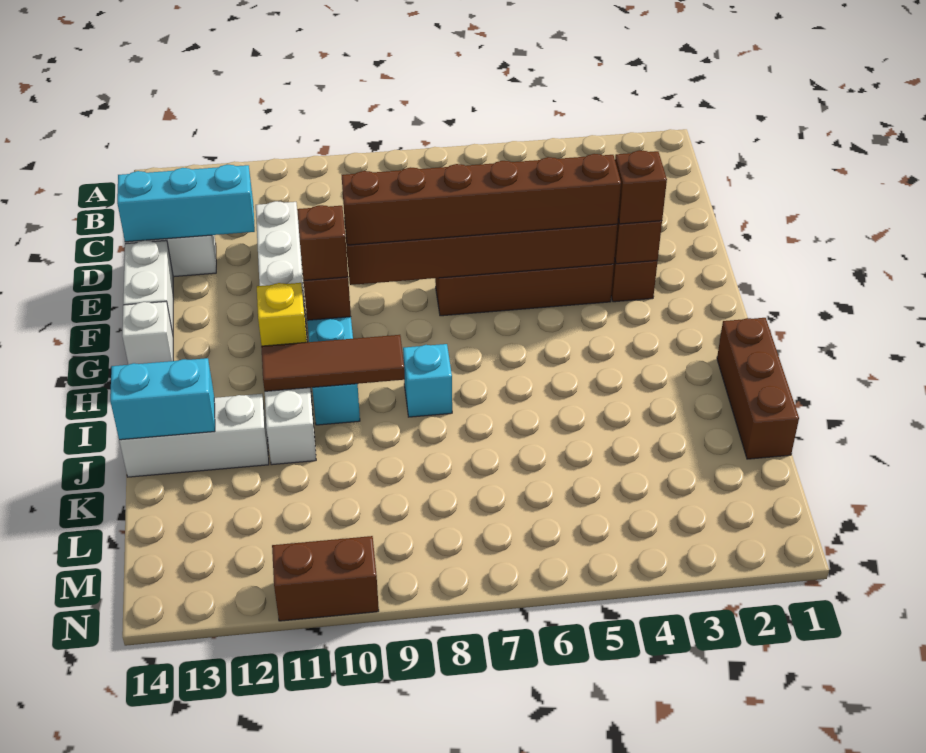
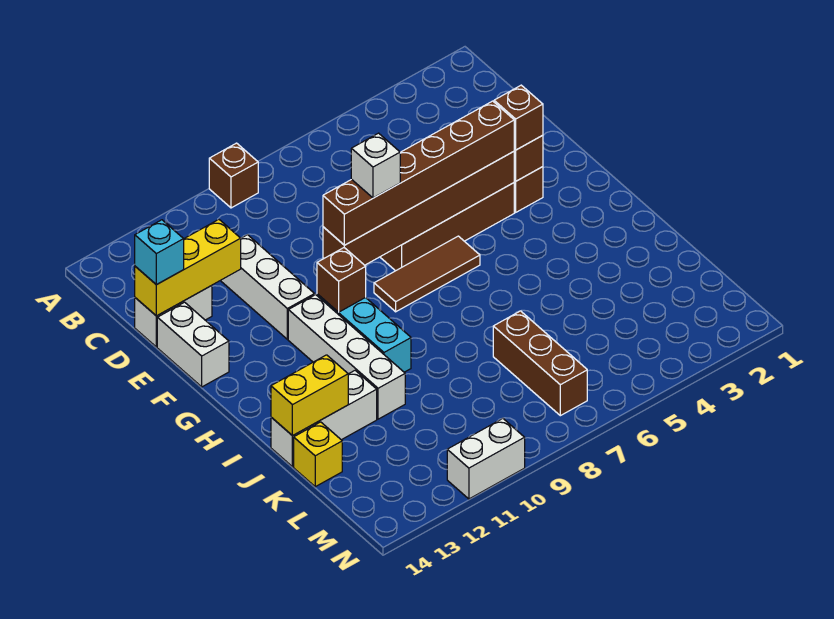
cyan 1x3 brick [117,165,255,242] -> yellow 1x3 brick [135,220,241,316]
brown 1x1 brick [297,205,348,280] -> brown 1x1 brick moved to [209,143,258,208]
white 1x1 brick [122,302,173,365] -> white 1x1 brick moved to [351,133,400,198]
yellow 1x1 brick [257,283,307,346] -> yellow 1x1 brick moved to [294,422,342,487]
brown 1x3 brick [717,318,799,459] -> brown 1x3 brick moved to [493,311,587,416]
cyan 1x1 brick [403,344,452,417] -> cyan 1x1 brick moved to [135,220,184,285]
brown 1x3 tile [261,335,405,391] -> brown 1x3 tile moved to [374,236,480,312]
cyan 1x2 brick [110,358,215,440] -> yellow 1x2 brick [271,355,348,436]
brown 1x2 brick [272,536,379,621] -> white 1x2 brick [447,418,525,499]

